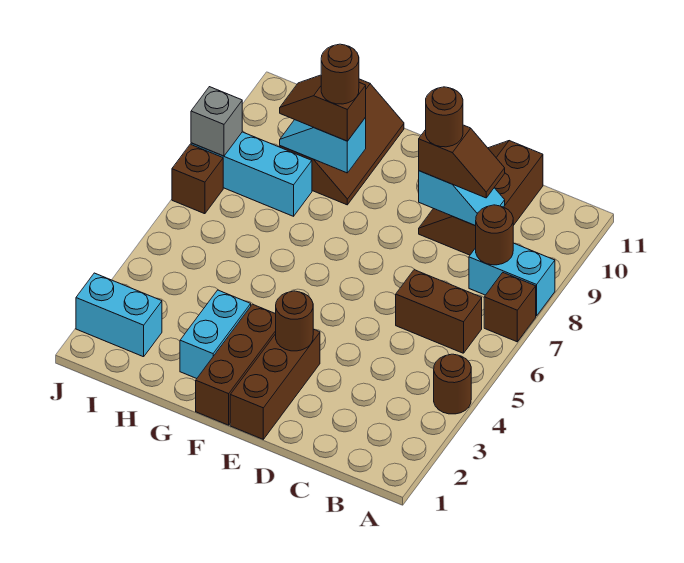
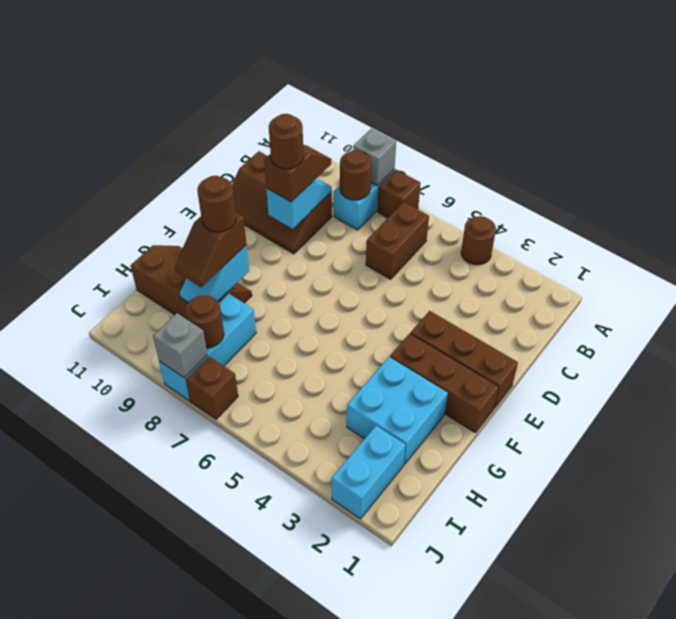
none -> grey 1x1 brick [353,129,396,186]
brown 1x1 round brick [276,291,313,351] -> brown 1x1 round brick moved to [185,295,224,348]
cyan 1x2 brick [180,290,251,379] -> cyan 2x2 brick [347,357,448,464]

